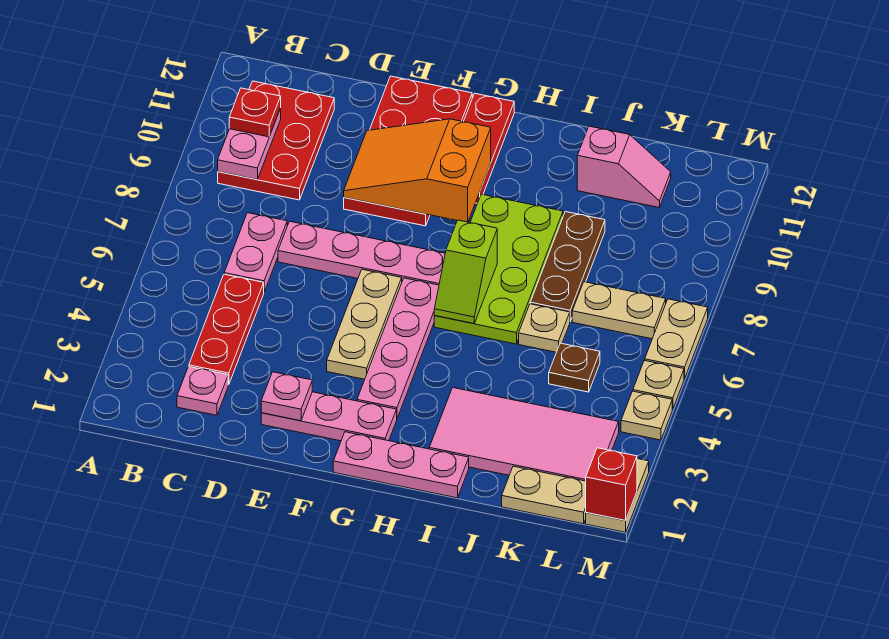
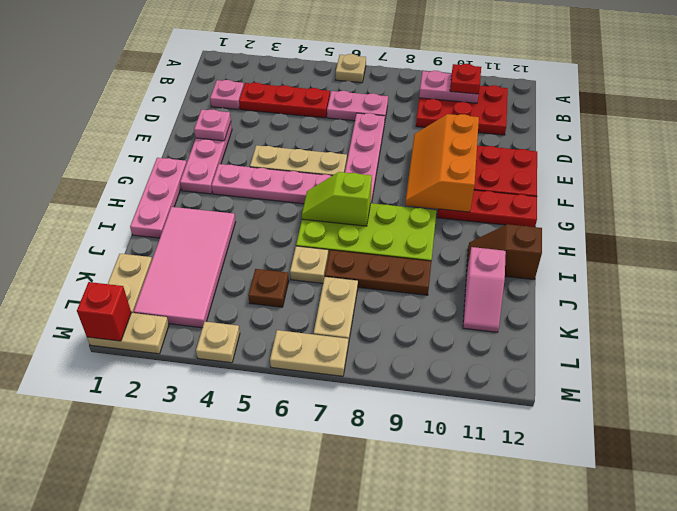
orange 2x3 slope [344,119,491,222] -> orange 2x3 slope turned to [405,114,479,212]
none -> brown 1x2 slope [467,224,542,280]
tan 1x1 plate [633,360,684,409] -> tan 1x1 plate moved to [336,54,366,83]

